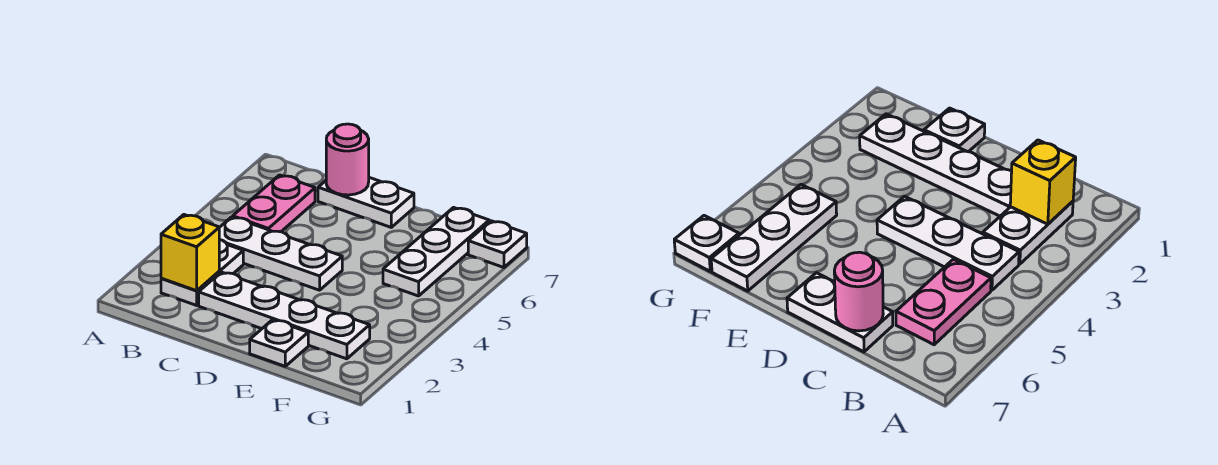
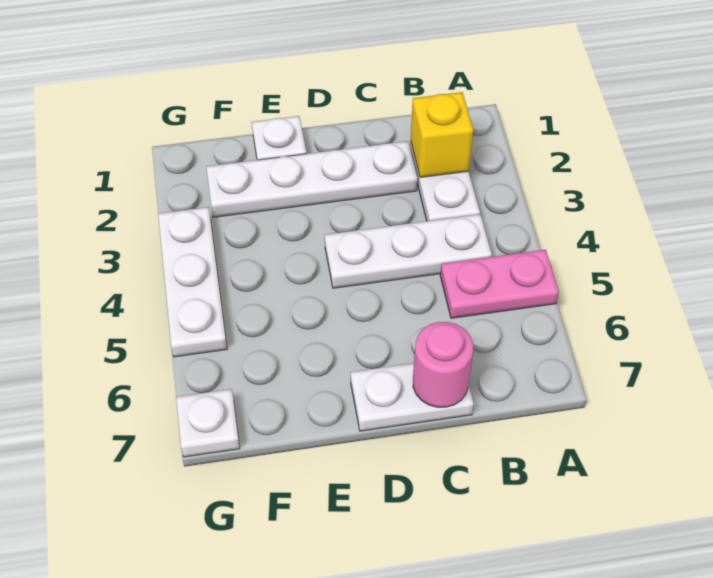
pink 1x2 plate [233,175,315,232] -> pink 1x2 plate turned to [440,250,559,318]
white 1x3 plate [383,207,489,296] -> white 1x3 plate moved to [158,207,227,357]

